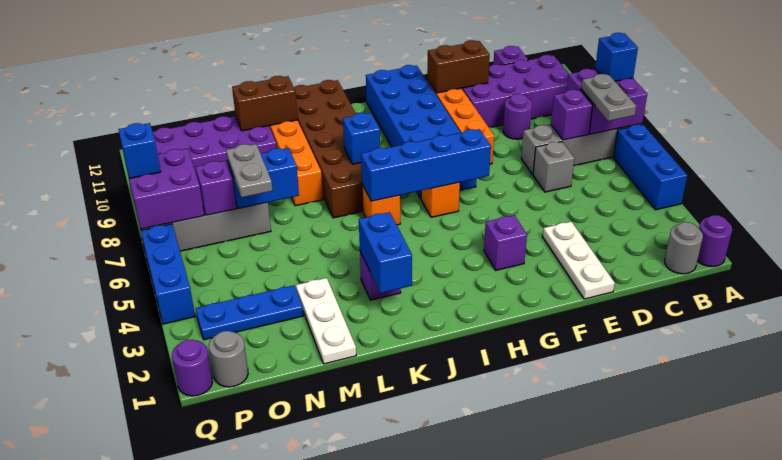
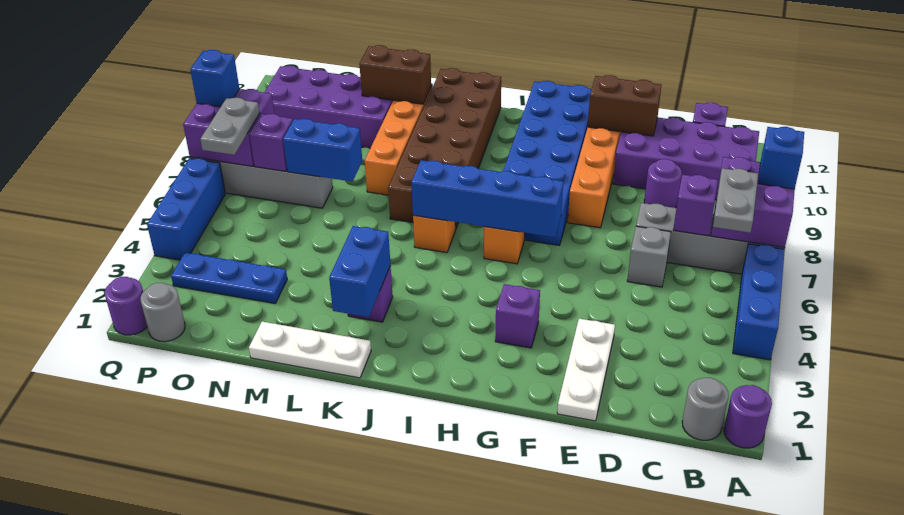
blue 1x1 brick [343,113,380,164] -> none
white 1x3 plate [296,278,356,364] -> white 1x3 plate turned to [249,322,371,378]
grey 1x2 plate [226,144,273,198] -> grey 1x2 plate moved to [200,98,260,155]

